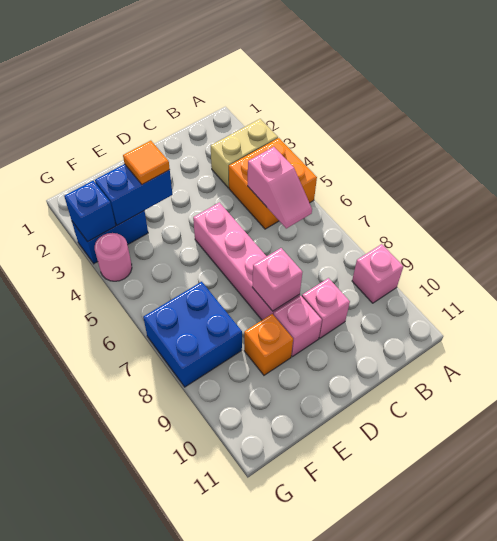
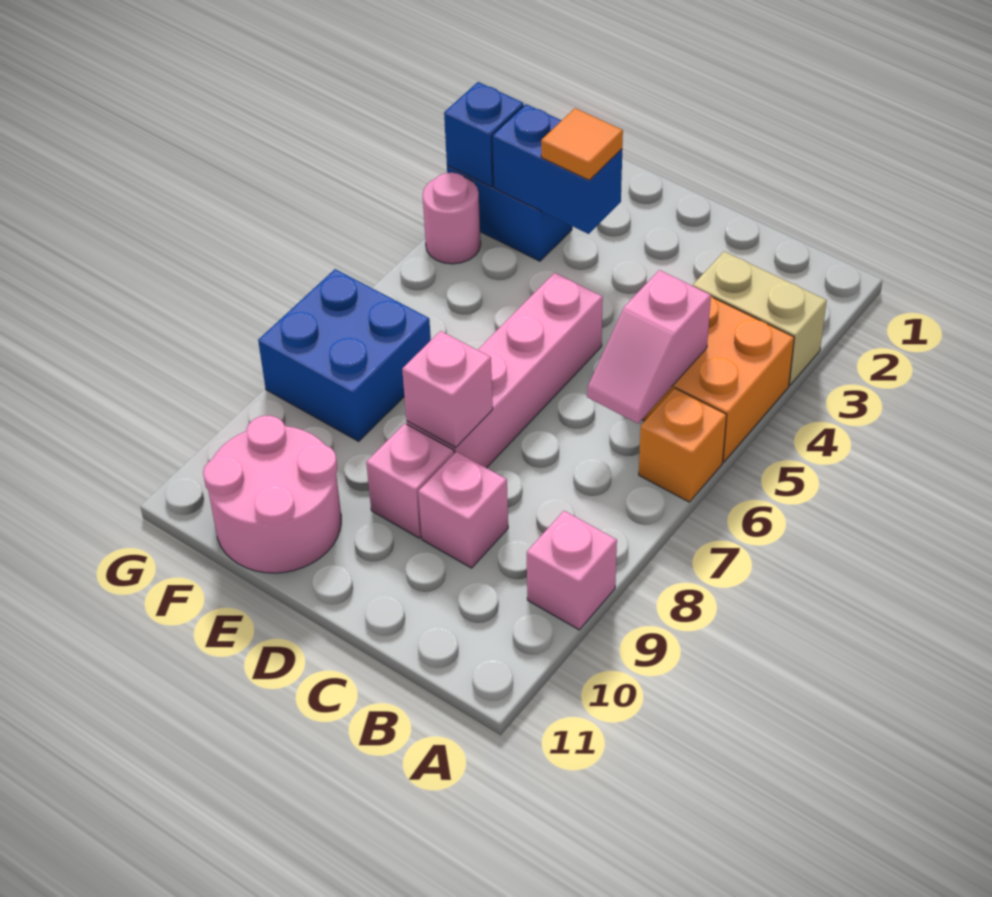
orange 1x1 brick [244,314,293,375] -> orange 1x1 brick moved to [639,388,727,502]
none -> pink 2x2 round brick [203,416,341,573]

